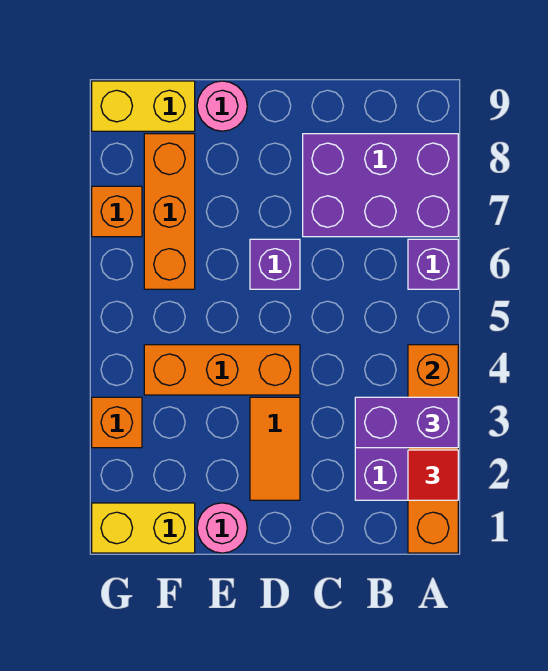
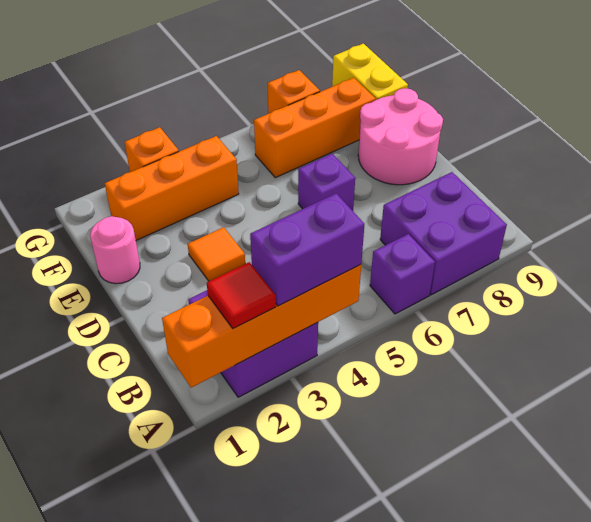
purple 1x2 brick [355,397,458,448] -> purple 1x2 brick turned to [250,193,364,306]
purple 2x3 brick [303,134,458,237] -> purple 2x2 brick [380,172,507,295]
orange 1x2 tile [250,397,300,500] -> orange 1x1 tile [188,227,245,281]
orange 1x3 brick [144,345,300,395] -> orange 1x3 brick turned to [105,136,239,240]
pink 1x1 round brick [197,81,247,131] -> pink 2x2 round brick [358,88,443,185]
yellow 1x2 brick [92,503,195,553] -> none

